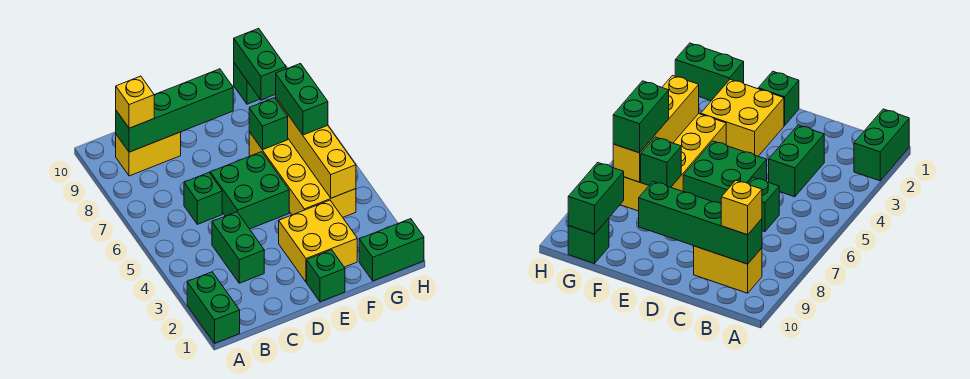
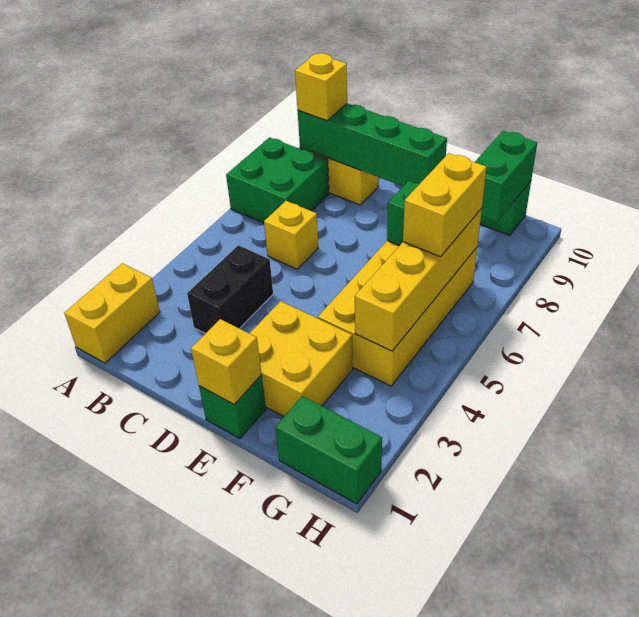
green 1x2 brick [187,272,240,343] -> yellow 1x2 brick [64,263,160,363]
green 1x2 brick [212,212,264,283] -> black 1x2 brick [187,245,273,334]
green 1x1 brick [184,172,222,224] -> yellow 1x1 brick [264,201,318,269]
green 2x2 brick [210,152,289,229] -> green 2x2 brick moved to [226,137,329,223]
none -> yellow 1x1 brick [191,319,262,404]
green 1x2 brick [276,64,328,135] -> yellow 1x2 brick [403,153,487,257]

